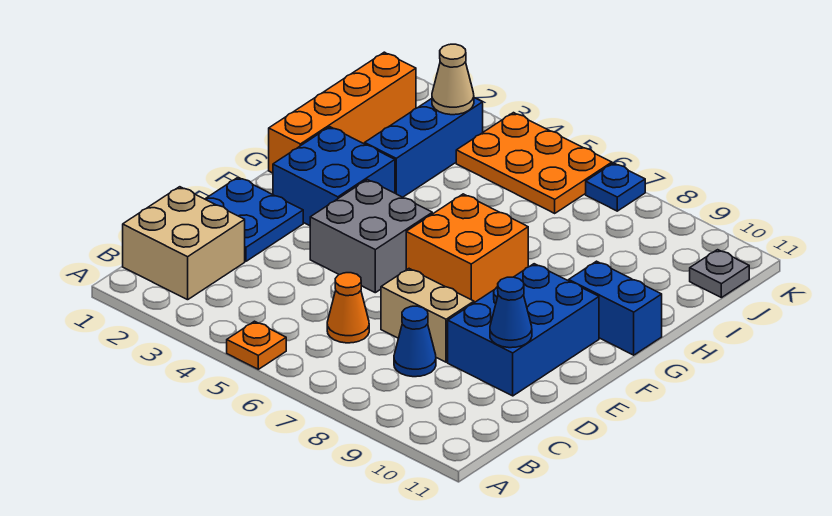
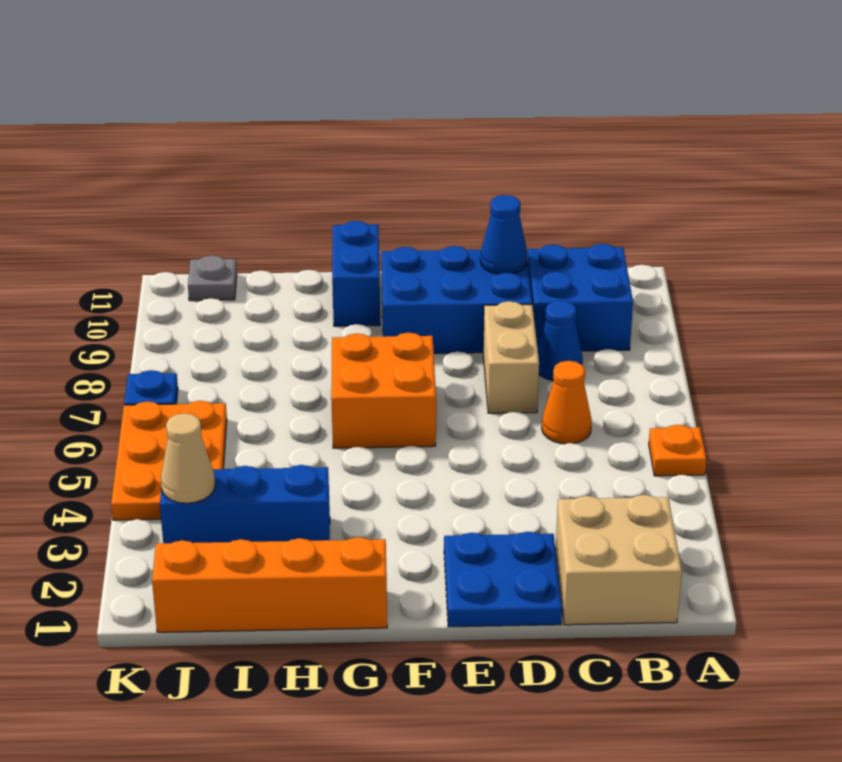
grey 2x2 brick [310,180,432,293] -> none
blue 2x2 brick [273,127,395,226] -> blue 2x2 brick moved to [528,244,633,351]

